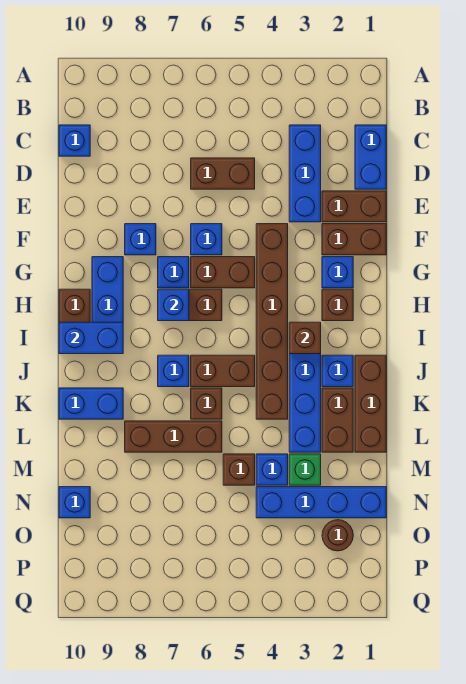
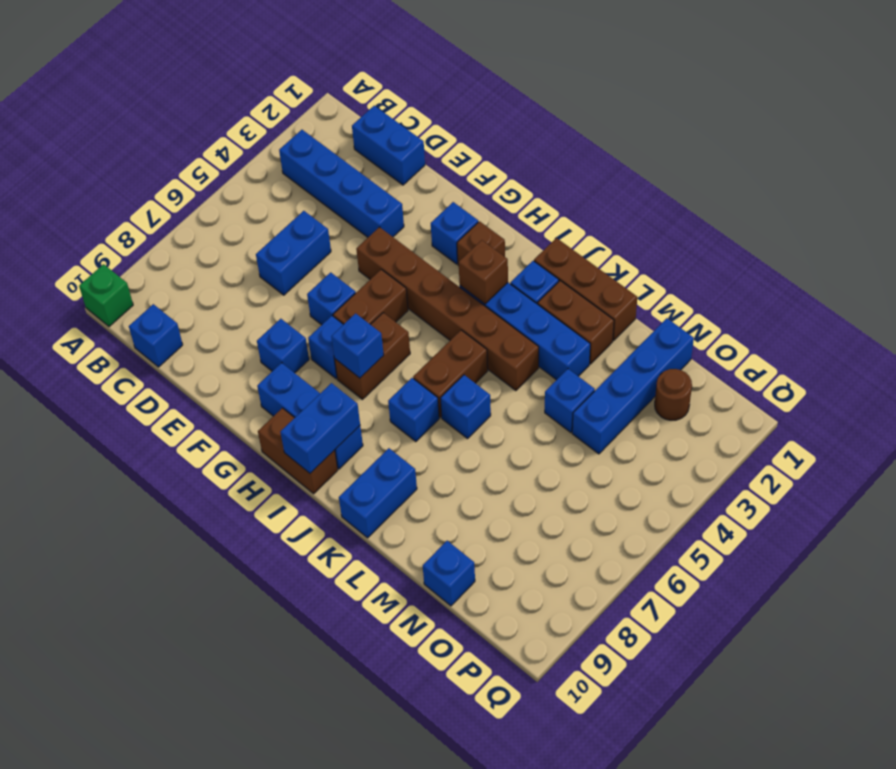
blue 1x3 brick [289,125,321,222] -> blue 1x4 brick [279,130,404,237]
brown 1x2 brick [191,158,255,189] -> blue 1x2 brick [256,211,331,295]
brown 1x2 brick [322,191,386,222] -> none
brown 1x2 brick [322,224,386,255] -> none
brown 1x1 brick [191,388,222,419] -> blue 1x1 brick [440,375,491,439]
brown 1x3 brick [125,421,222,452] -> none
green 1x1 brick [289,454,321,485] -> green 1x1 brick moved to [79,264,133,327]
brown 1x1 brick [223,454,255,485] -> none

